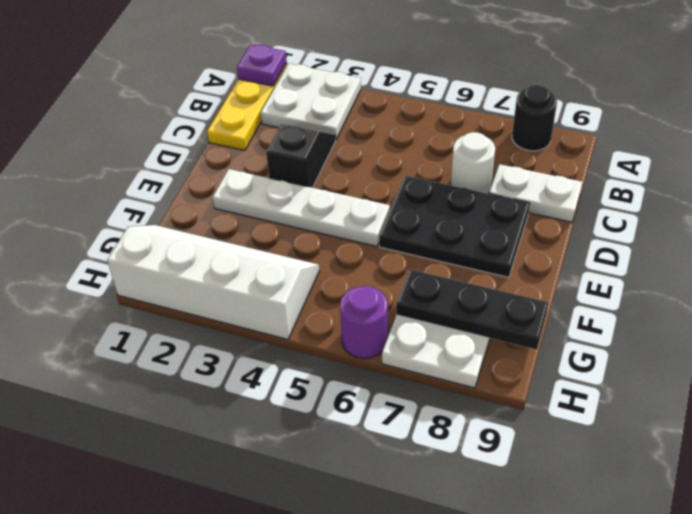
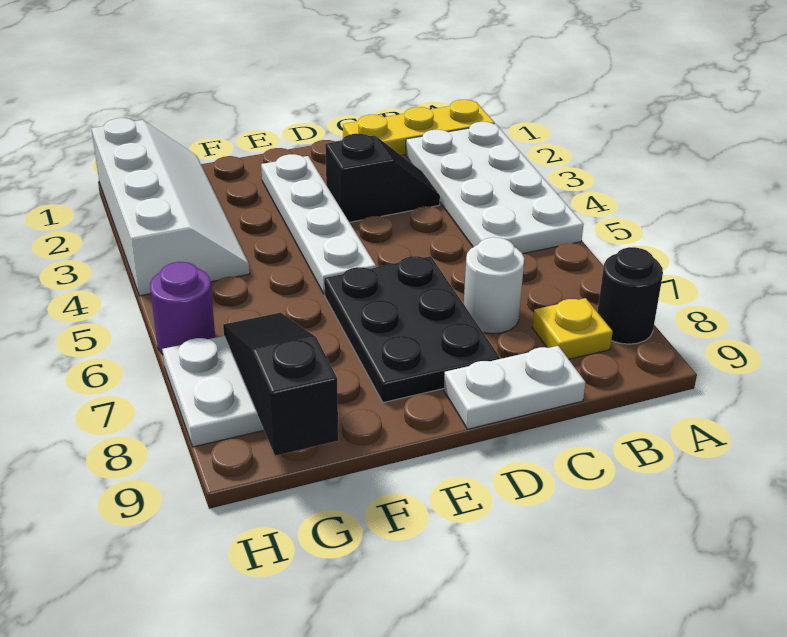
purple 1x1 plate [237,44,287,86] -> none
white 2x2 plate [261,64,361,140] -> white 2x4 plate [406,122,584,254]
none -> yellow 1x1 plate [532,298,613,359]
white 1x2 plate [489,164,582,222] -> white 1x2 plate turned to [444,346,586,429]
black 1x3 plate [396,269,549,350] -> black 1x3 slope [223,313,338,456]

